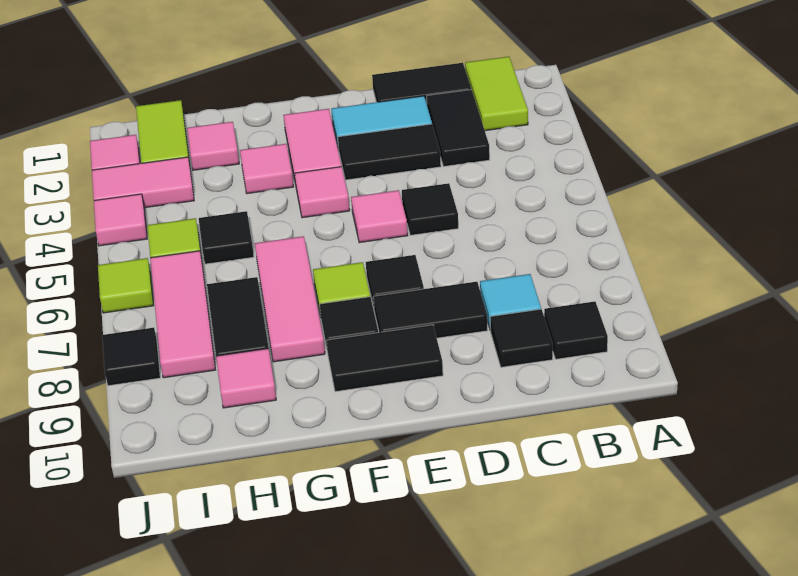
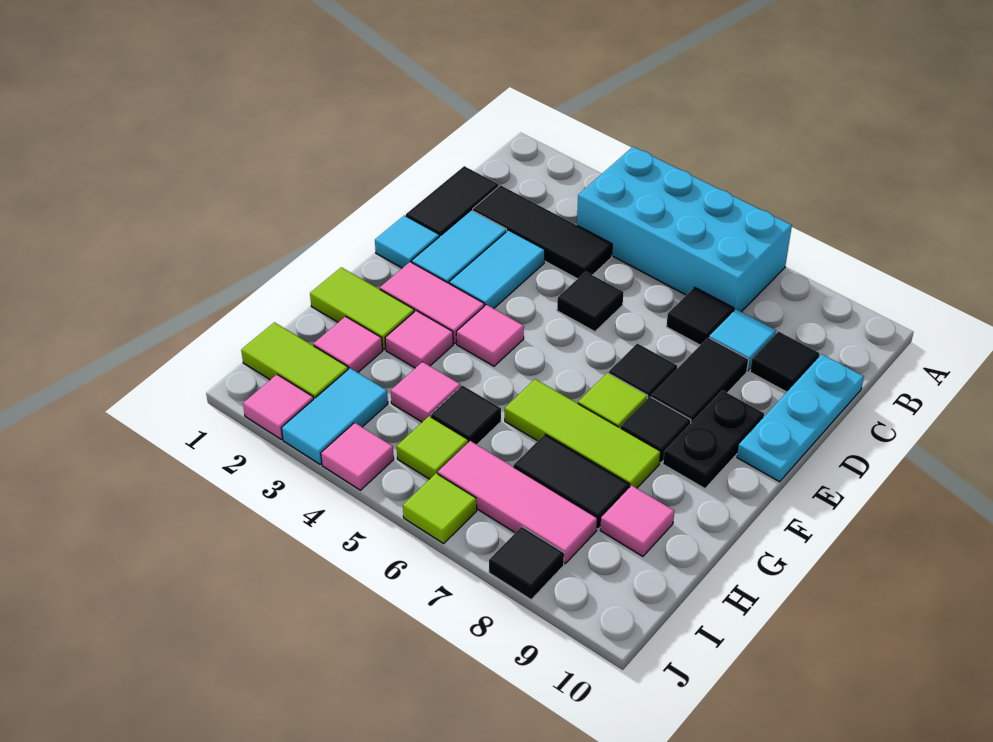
none -> cyan 2x4 brick [577,147,792,312]
lime 1x2 tile [465,57,528,131] -> lime 1x2 tile moved to [310,267,414,349]
black 1x1 tile [544,301,608,359] -> black 1x1 tile moved to [666,287,734,345]
black 1x2 tile [427,90,490,167] -> black 1x3 tile [473,185,612,279]
none -> cyan 1x3 plate [737,354,864,482]
black 1x2 tile [338,124,441,180] -> cyan 1x2 tile [449,230,545,309]
none -> cyan 1x1 tile [375,215,439,268]
pink 1x1 tile [351,190,408,243] -> pink 1x1 tile moved to [391,362,460,422]
black 1x2 tile [326,325,443,392] -> black 1x2 plate [663,390,764,489]
pink 1x3 tile [255,236,325,362] -> lime 1x3 tile [505,379,661,488]
pink 1x2 tile [92,157,194,208] -> cyan 1x2 tile [282,368,388,464]

